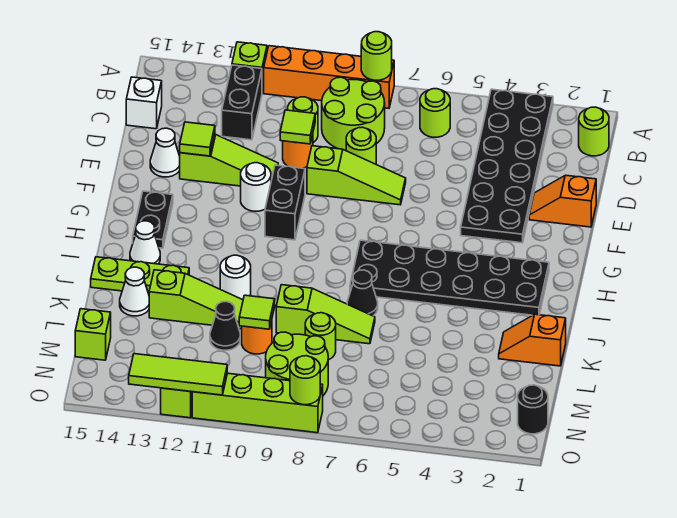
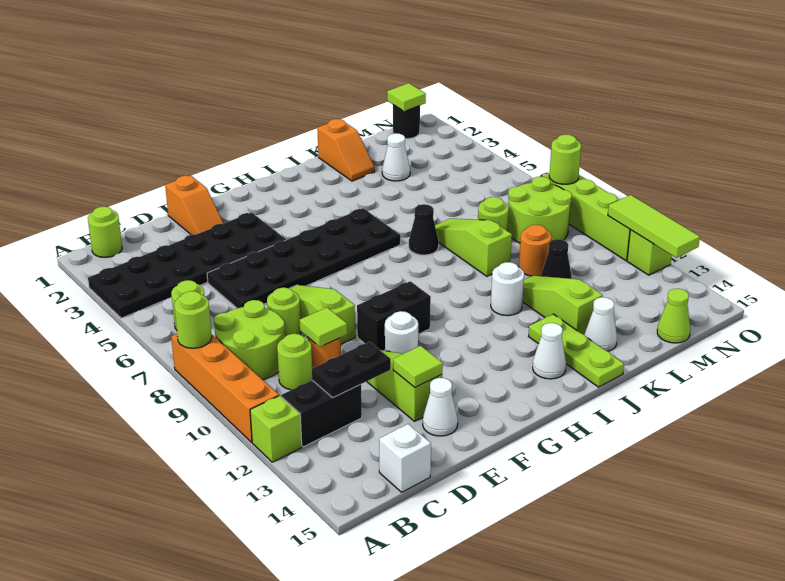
black 1x2 plate [133,191,173,248] -> black 1x2 plate moved to [312,342,391,398]
black 2x6 plate [350,240,549,315] -> black 2x6 plate turned to [207,208,400,308]
none -> white 1x1 cone [382,133,410,181]
lime 1x1 tile [239,295,275,329] -> lime 1x1 tile moved to [387,83,426,111]
lime 1x1 brick [75,309,111,360] -> lime 1x1 cone [657,289,690,343]

